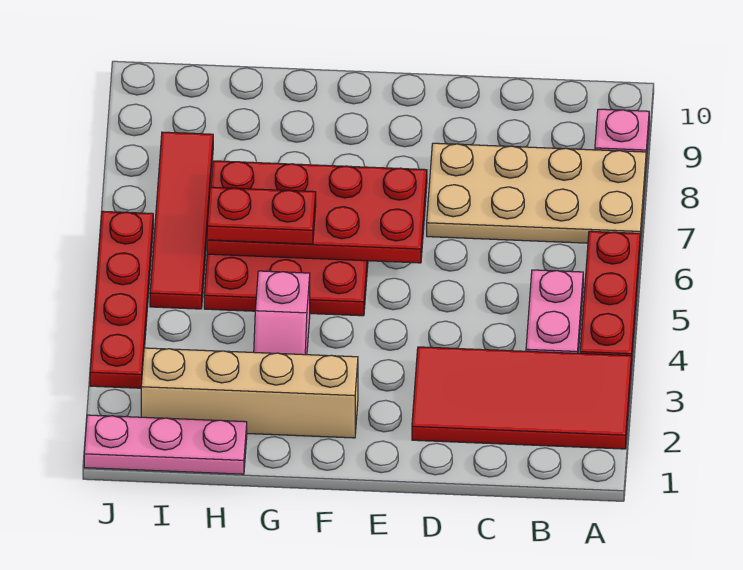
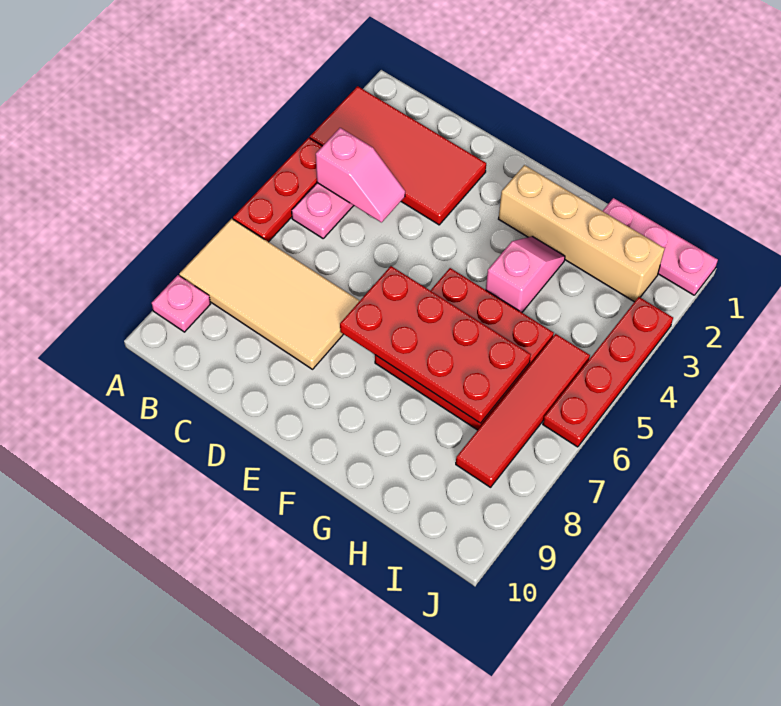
tan 2x4 plate [427,143,646,245] -> tan 2x4 tile [179,219,360,369]
none -> pink 1x2 slope [316,128,405,222]
red 1x2 plate [207,187,316,244] -> none

